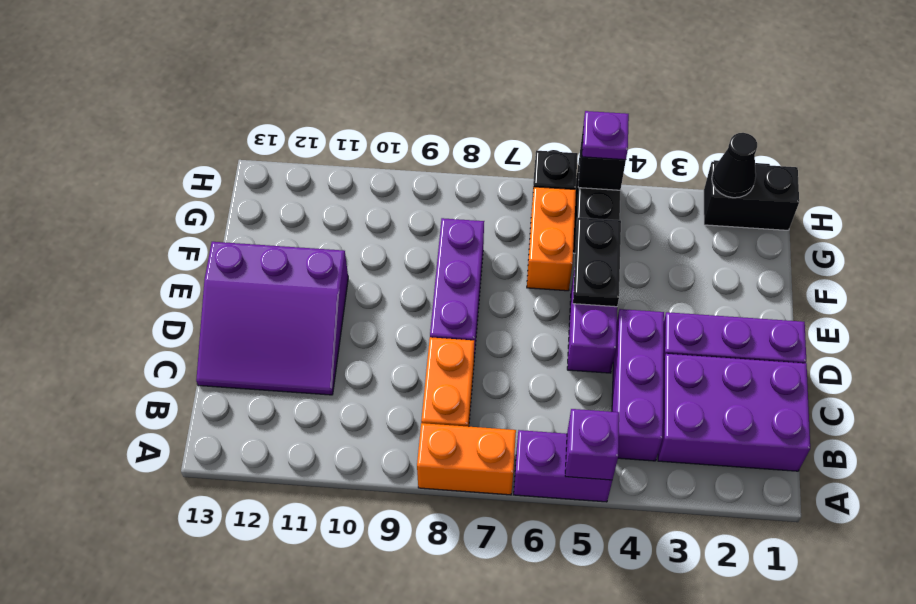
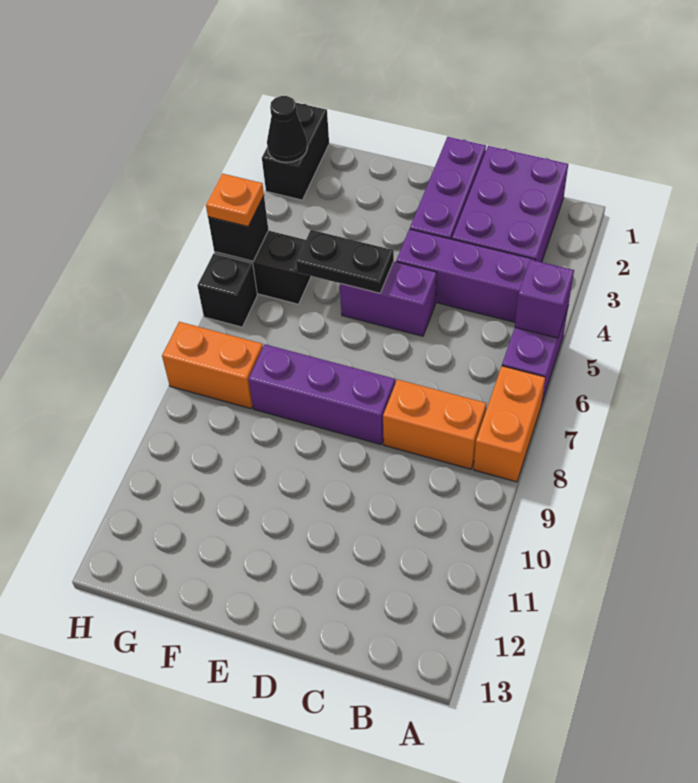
purple 3x3 slope [196,242,348,395] -> none
orange 1x2 brick [527,187,576,291] -> orange 1x2 brick moved to [162,322,263,409]
purple 1x1 plate [582,111,629,160] -> orange 1x1 plate [206,174,264,227]

